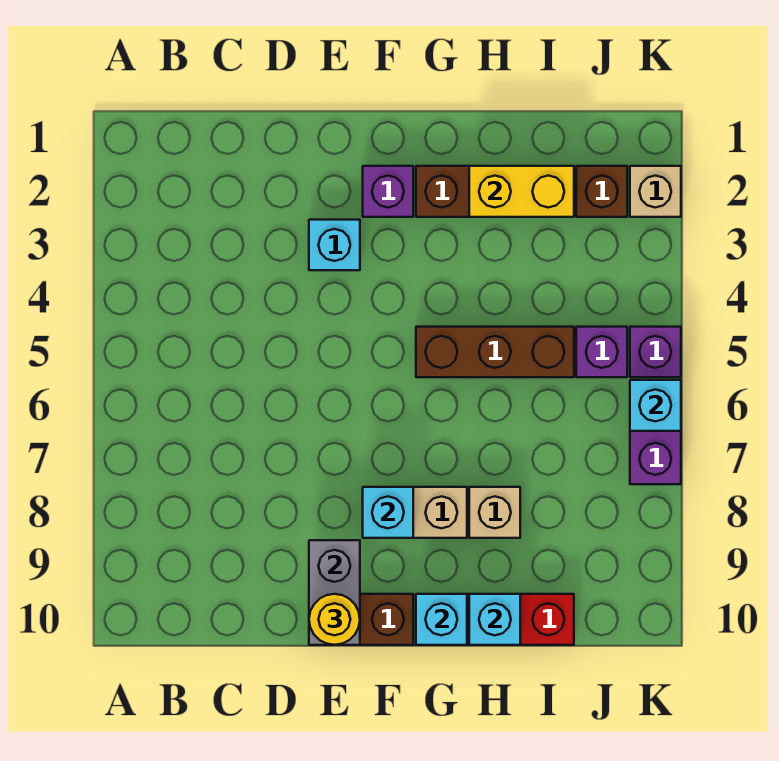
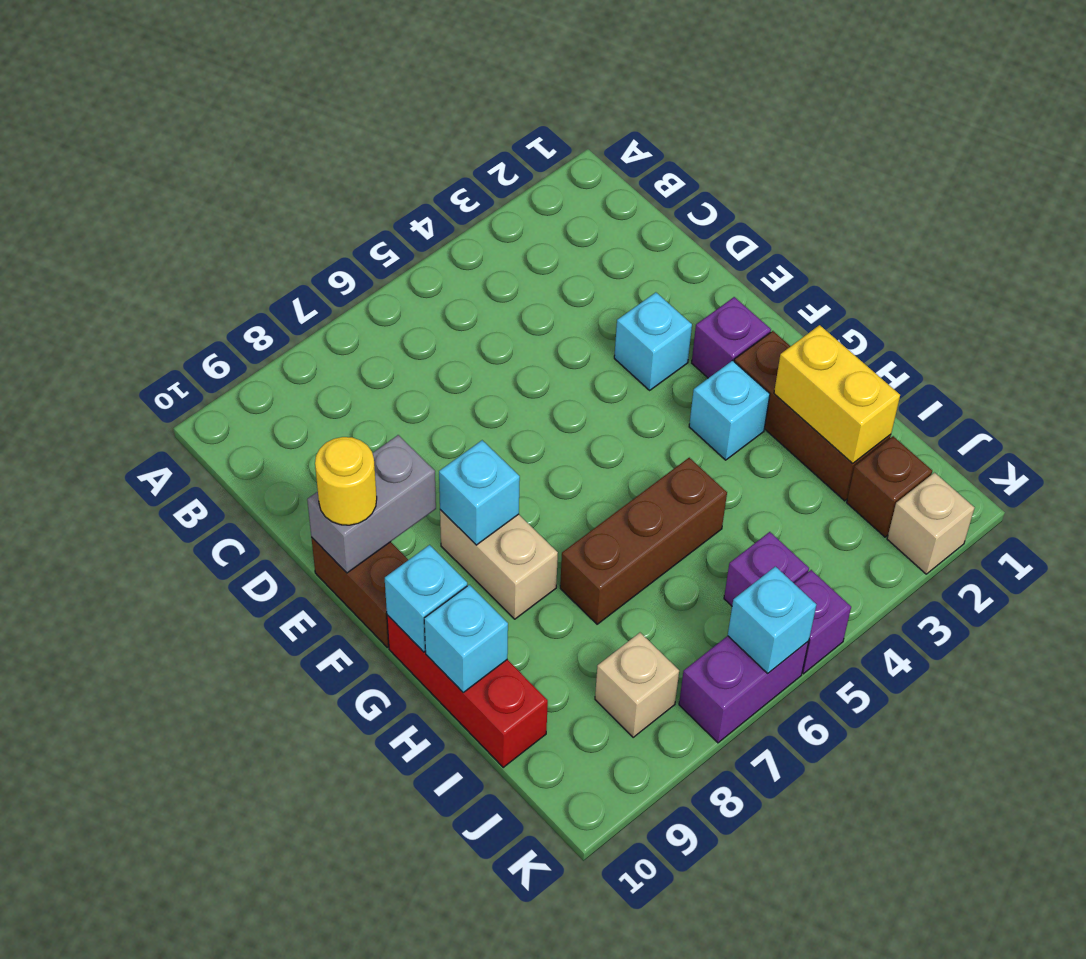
none -> cyan 1x1 brick [689,360,770,460]
brown 1x3 brick [416,327,574,377] -> brown 1x3 brick turned to [560,458,727,624]
tan 1x1 brick [469,487,520,538] -> tan 1x1 brick moved to [595,633,679,737]

